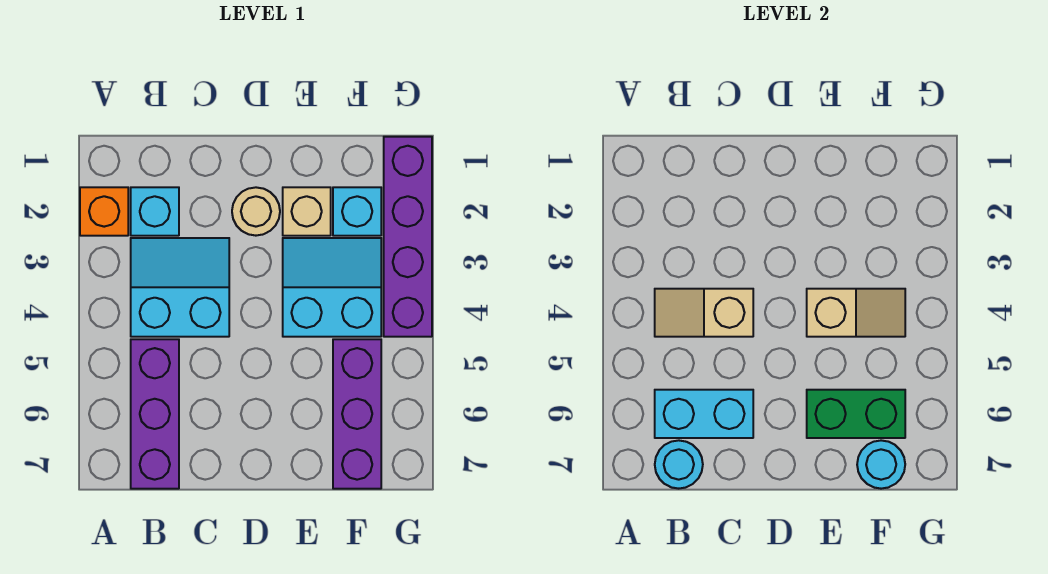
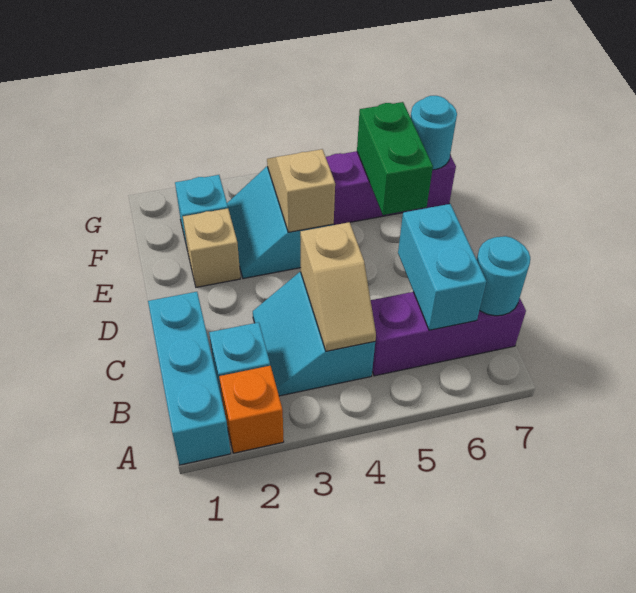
none -> cyan 1x3 brick [148,292,231,465]
tan 1x1 round brick [232,187,280,236] -> none
purple 1x4 brick [384,137,432,337] -> none

